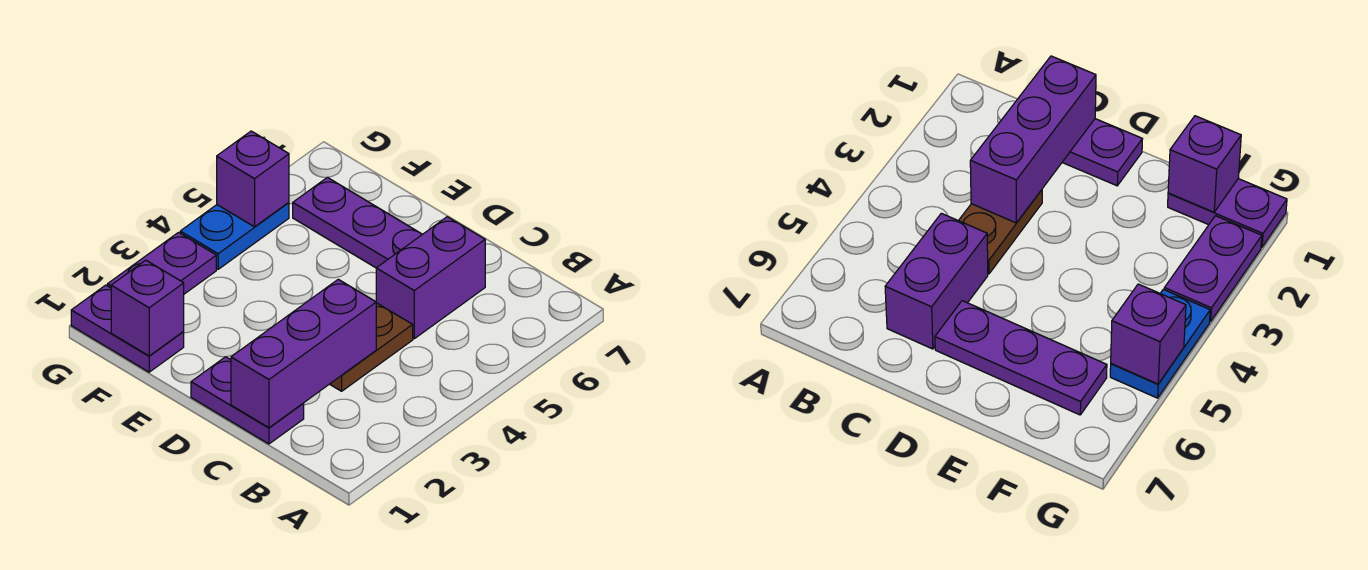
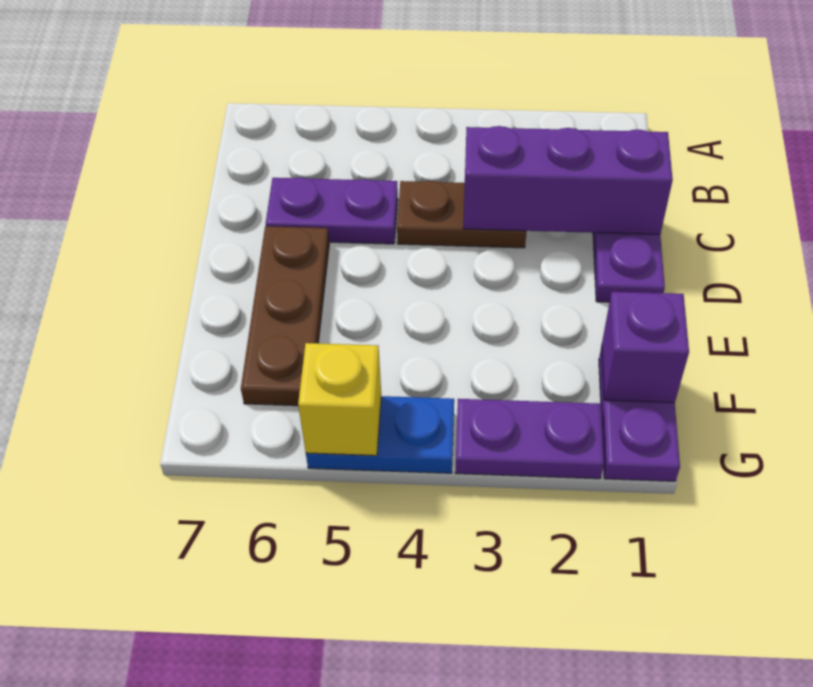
purple 1x2 brick [376,217,485,339] -> purple 1x2 plate [266,177,398,244]
purple 1x3 plate [293,177,422,268] -> brown 1x3 plate [241,226,329,406]
purple 1x1 brick [217,131,289,227] -> yellow 1x1 brick [298,343,381,456]

